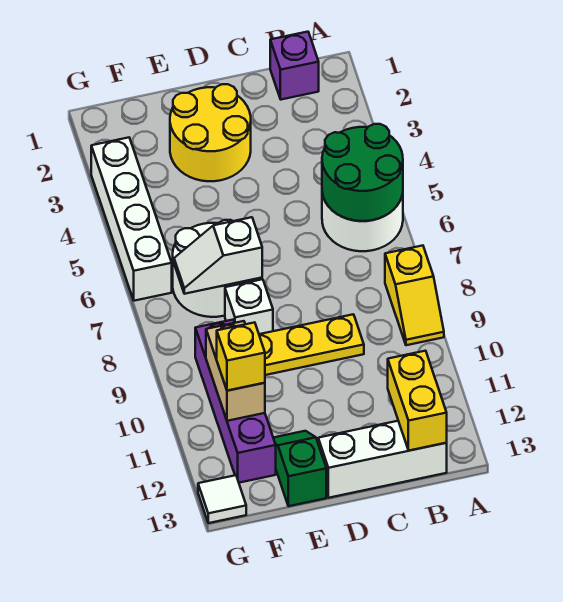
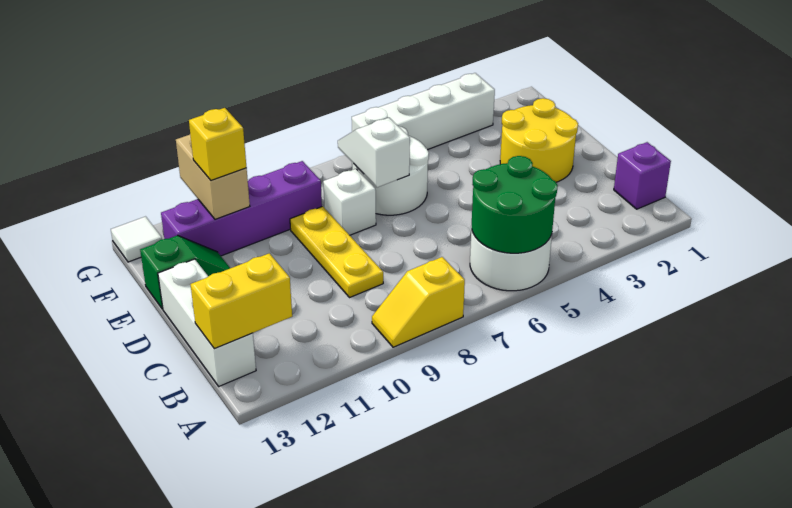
tan 1x2 brick [206,321,265,421] -> tan 1x2 brick turned to [176,135,250,220]

